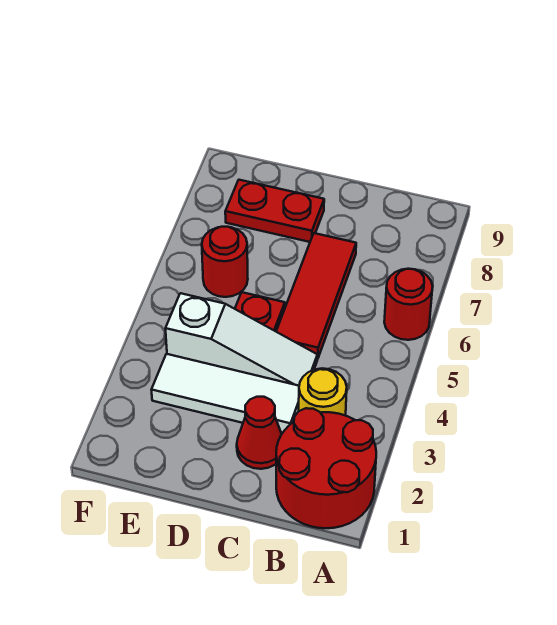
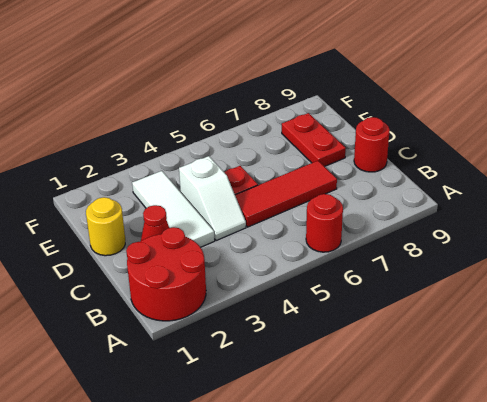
yellow 1x1 round brick [299,368,347,416] -> yellow 1x1 round brick moved to [86,197,125,256]
white 1x3 slope [165,293,317,386] -> white 1x2 slope [179,156,246,241]
red 1x1 round brick [202,227,248,297] -> red 1x1 round brick moved to [354,117,390,172]

